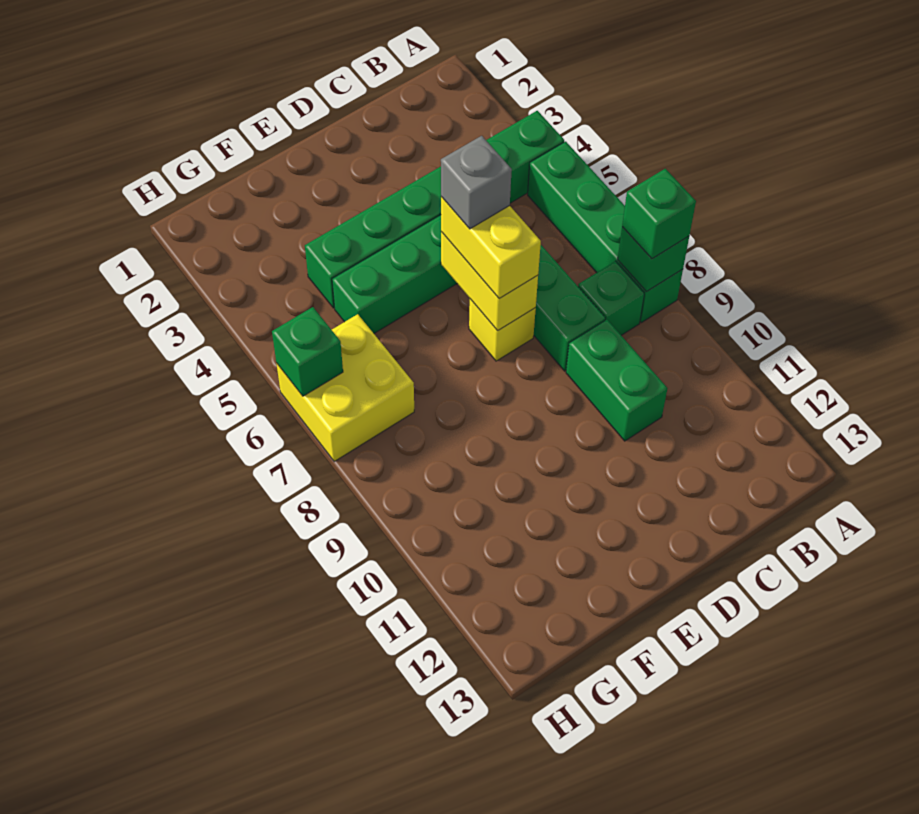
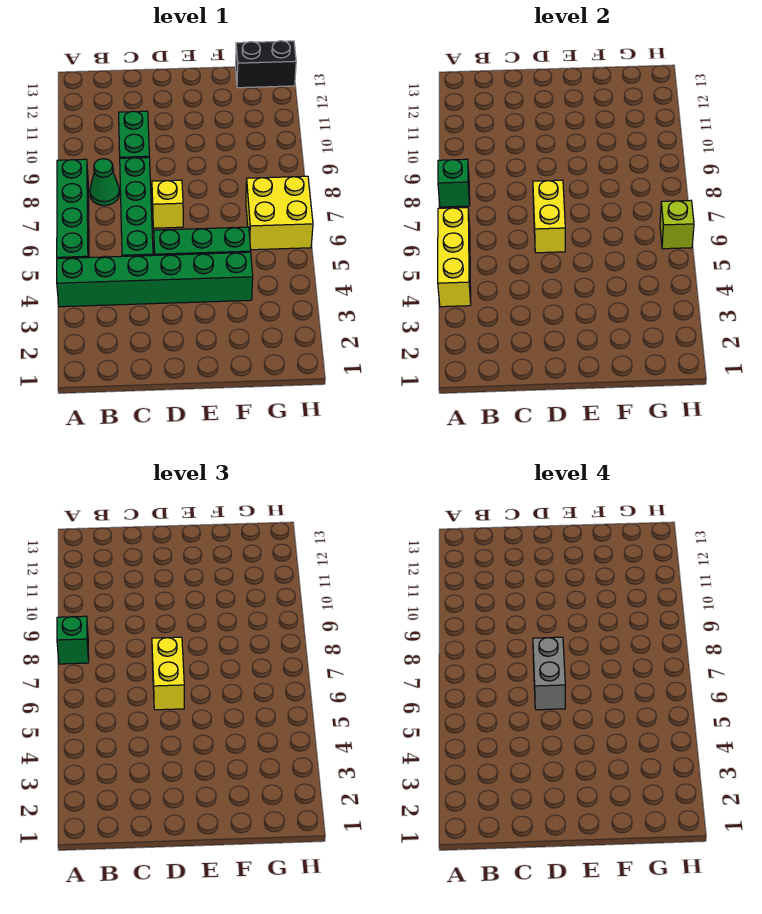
none -> yellow 1x3 brick [438,207,471,307]
green 1x1 brick [578,261,644,335] -> green 1x1 cone [90,159,119,206]
grey 1x1 brick [441,136,512,229] -> grey 1x2 brick [533,637,565,710]
none -> black 1x2 brick [236,41,296,88]
green 1x1 brick [272,307,343,396] -> lime 1x1 brick [660,200,694,249]

